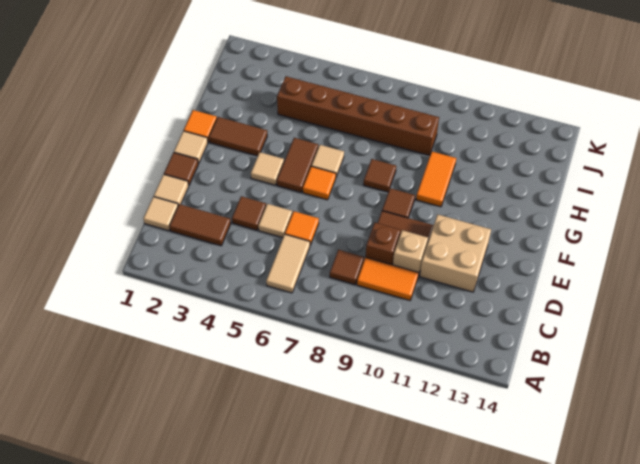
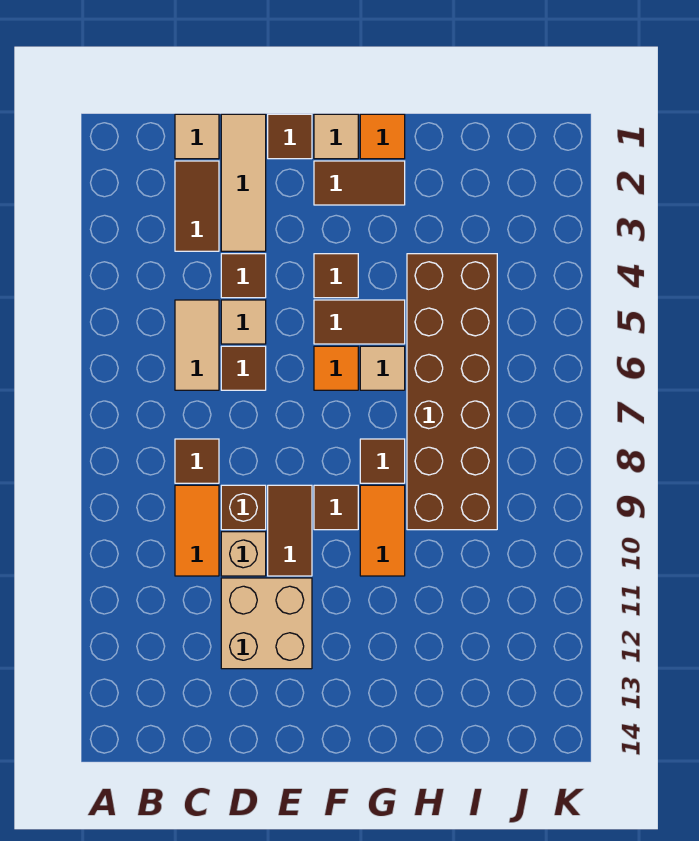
tan 1x2 tile [266,234,310,293] -> tan 1x2 tile turned to [175,300,219,390]
tan 1x1 tile [154,174,189,205] -> tan 1x3 tile [221,114,266,251]
orange 1x1 tile [285,211,319,245] -> brown 1x1 tile [221,346,266,390]
tan 1x1 tile [251,152,284,185] -> brown 1x1 tile [314,254,358,298]
brown 1x2 tile [209,117,267,156] -> brown 1x2 tile turned to [314,161,405,205]
orange 1x2 tile [416,151,456,207] -> orange 1x2 tile turned to [360,485,405,576]
brown 1x6 brick [277,76,439,156] -> brown 2x6 brick [407,254,497,530]

